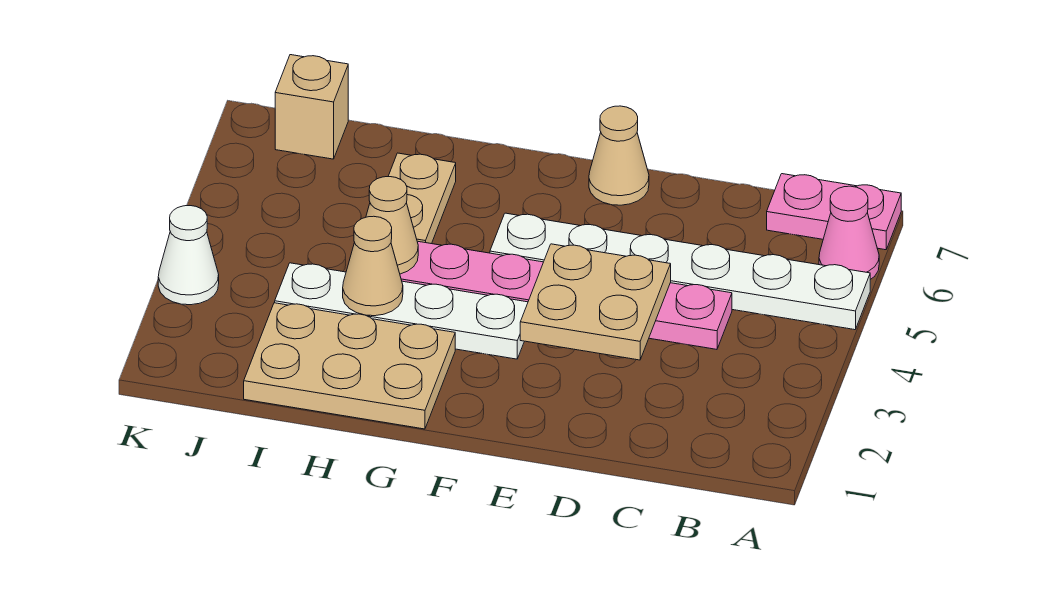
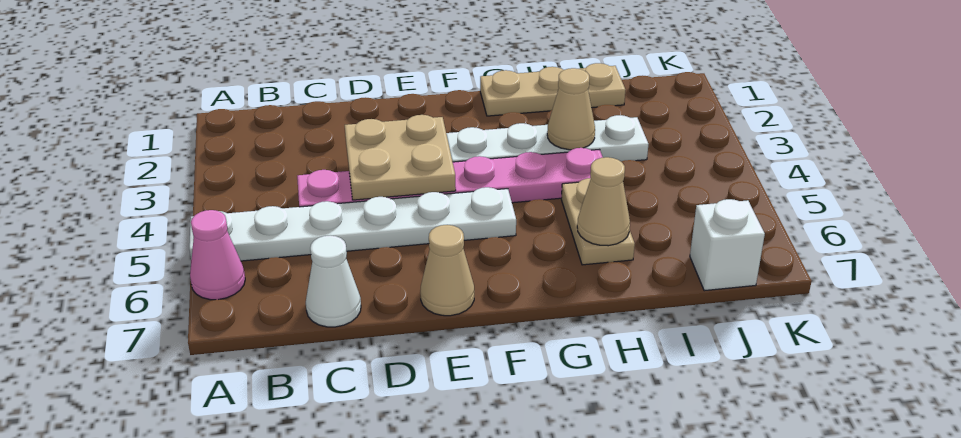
pink 1x2 plate [767,174,901,250] -> none
tan 2x3 plate [244,303,455,429] -> tan 1x3 plate [480,63,625,116]
tan 1x1 cone [366,177,418,274] -> tan 1x1 cone moved to [577,157,630,246]
tan 1x1 brick [275,55,348,159] -> white 1x1 brick [690,199,765,291]
white 1x1 cone [158,206,219,305] -> white 1x1 cone moved to [306,235,361,327]

